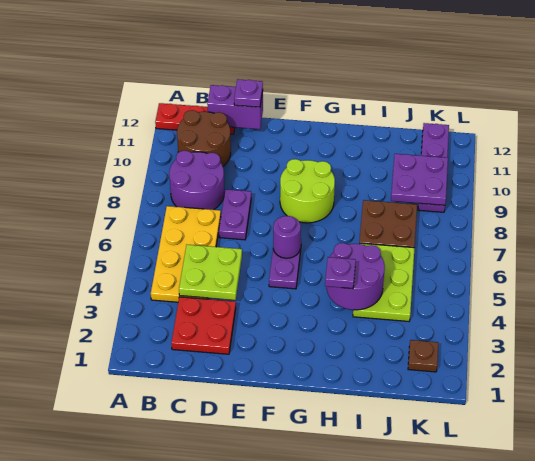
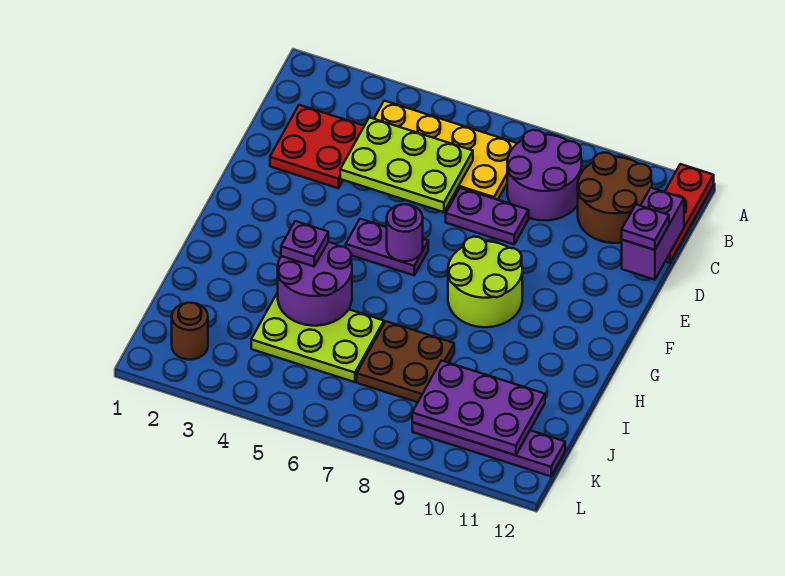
lime 2x2 plate [179,245,242,300] -> lime 2x3 plate [340,117,473,212]
purple 2x2 plate [391,154,448,205] -> purple 2x3 plate [412,361,545,455]
brown 1x1 plate [408,340,438,372] -> brown 1x1 round brick [172,303,208,360]

